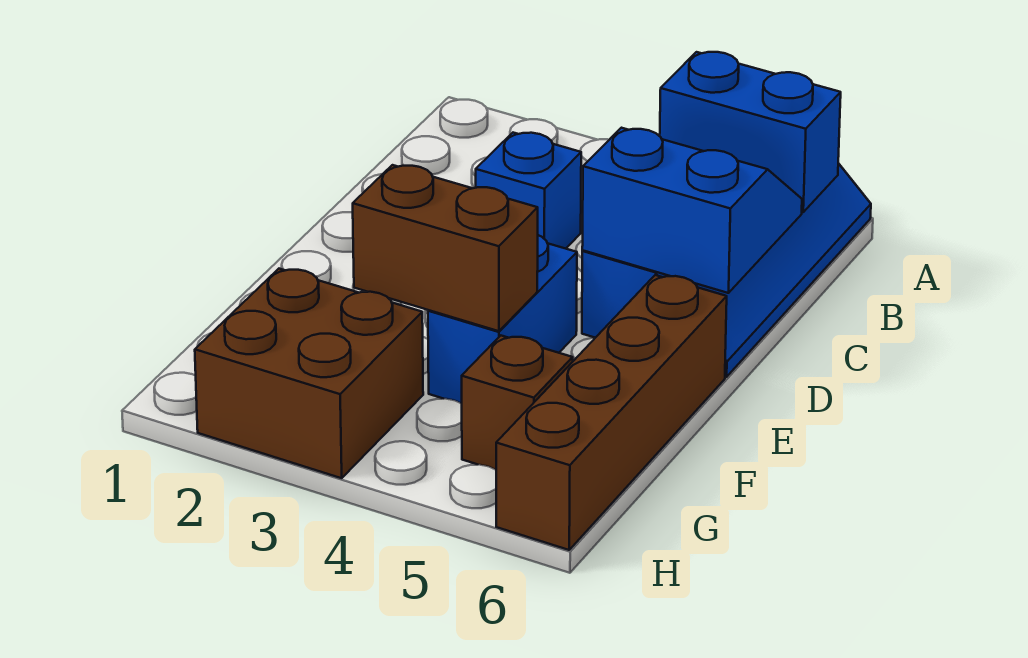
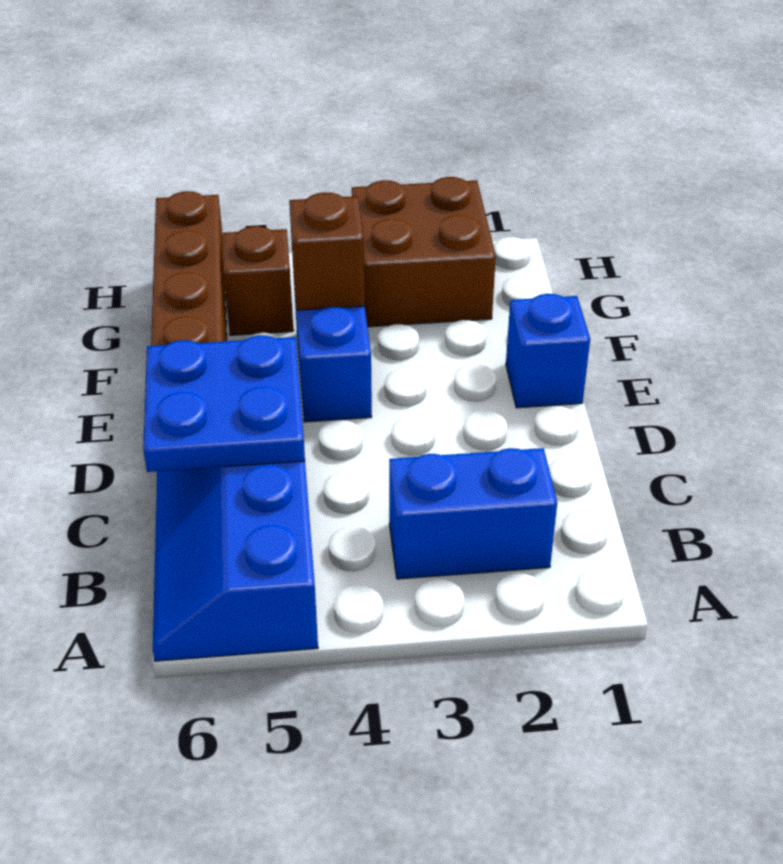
blue 1x2 brick [660,52,841,212] -> blue 1x2 brick moved to [389,448,557,579]
blue 1x1 brick [476,133,581,249] -> blue 1x1 brick moved to [506,294,590,408]
blue 2x2 slope [582,128,802,293] -> blue 2x2 plate [143,335,305,472]
brown 1x2 brick [353,165,538,331] -> brown 1x1 brick [289,192,365,310]

